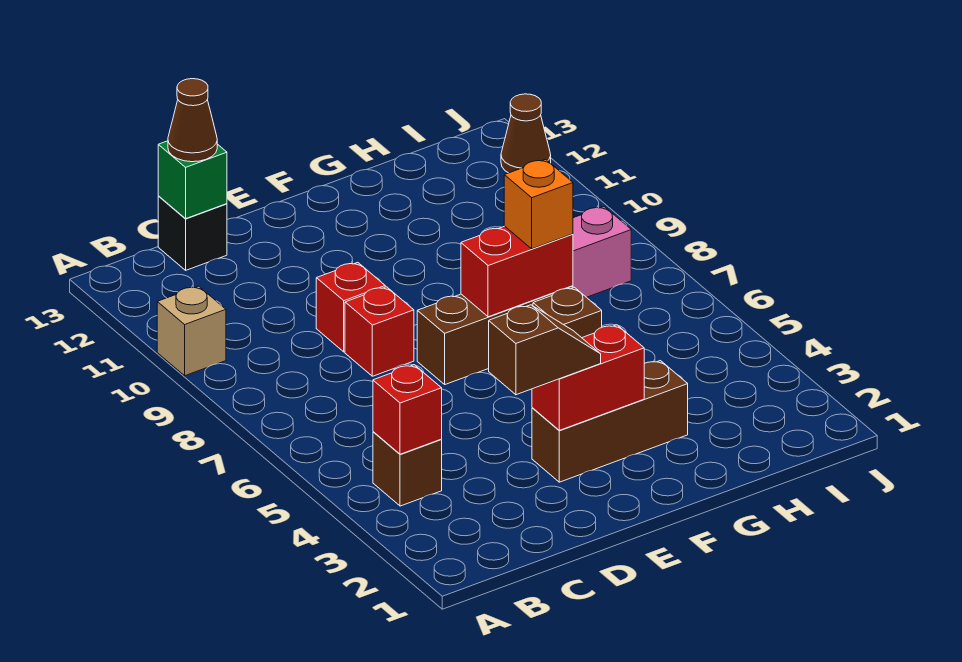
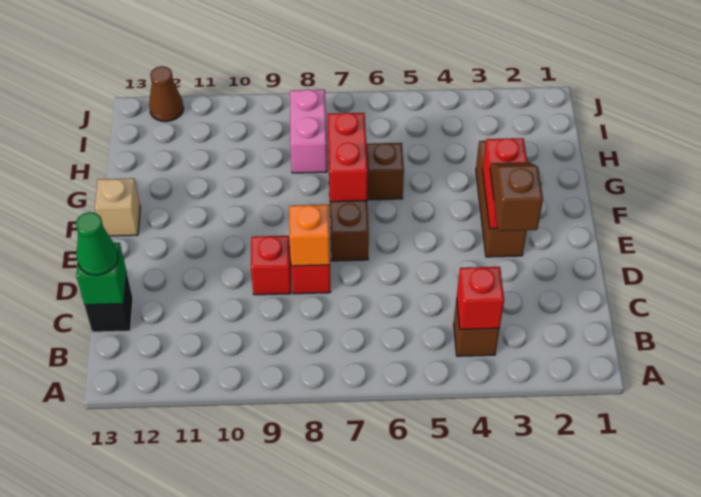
tan 1x1 brick [157,286,226,376] -> tan 1x1 brick moved to [95,178,140,236]
brown 1x1 cone [168,79,217,162] -> green 1x1 cone [76,212,118,275]
orange 1x1 brick [504,159,573,249] -> orange 1x1 brick moved to [289,205,330,266]

